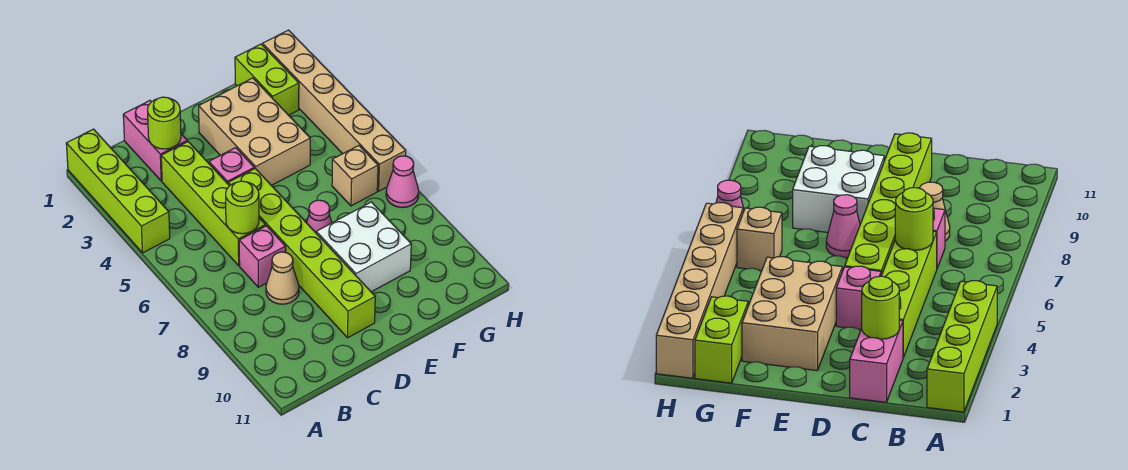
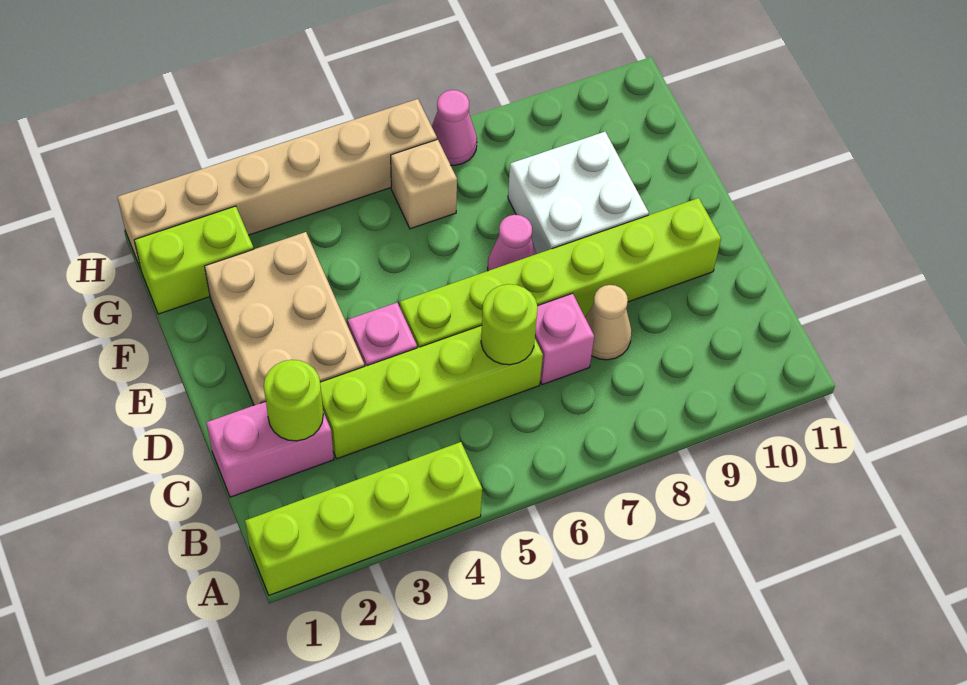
tan 2x3 brick [199,78,310,185] -> tan 2x3 brick turned to [205,232,364,405]

